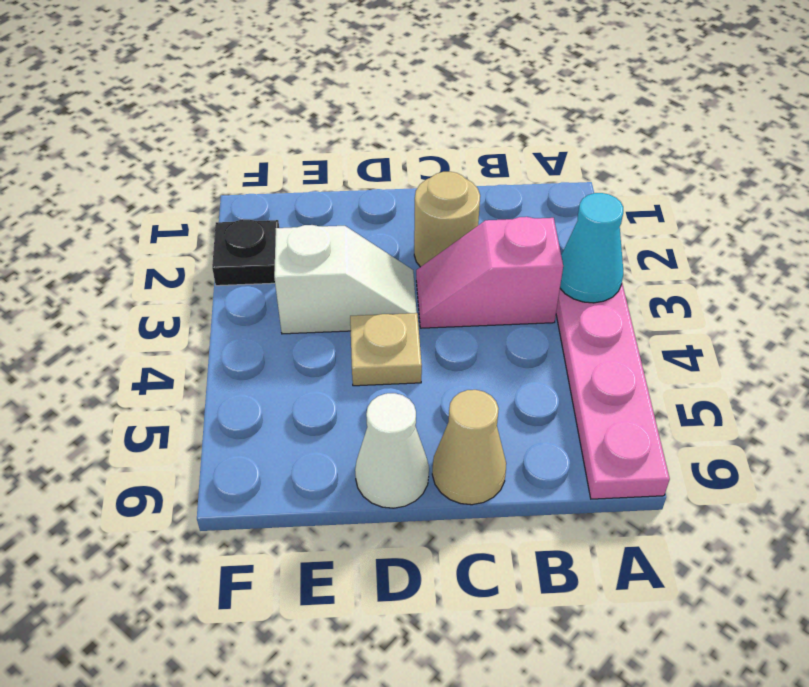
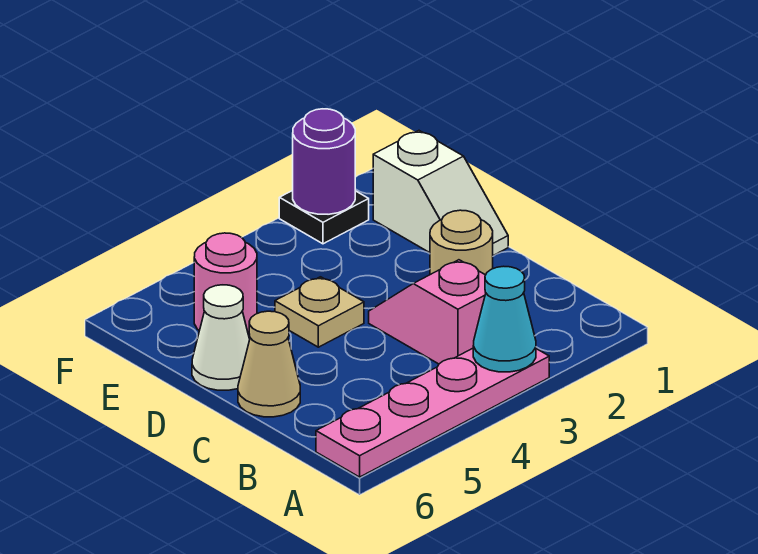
white 1x2 slope [274,225,417,334] -> white 1x2 slope moved to [373,131,508,255]
none -> pink 1x1 round brick [194,233,257,333]
none -> purple 1x1 round brick [293,109,355,214]

